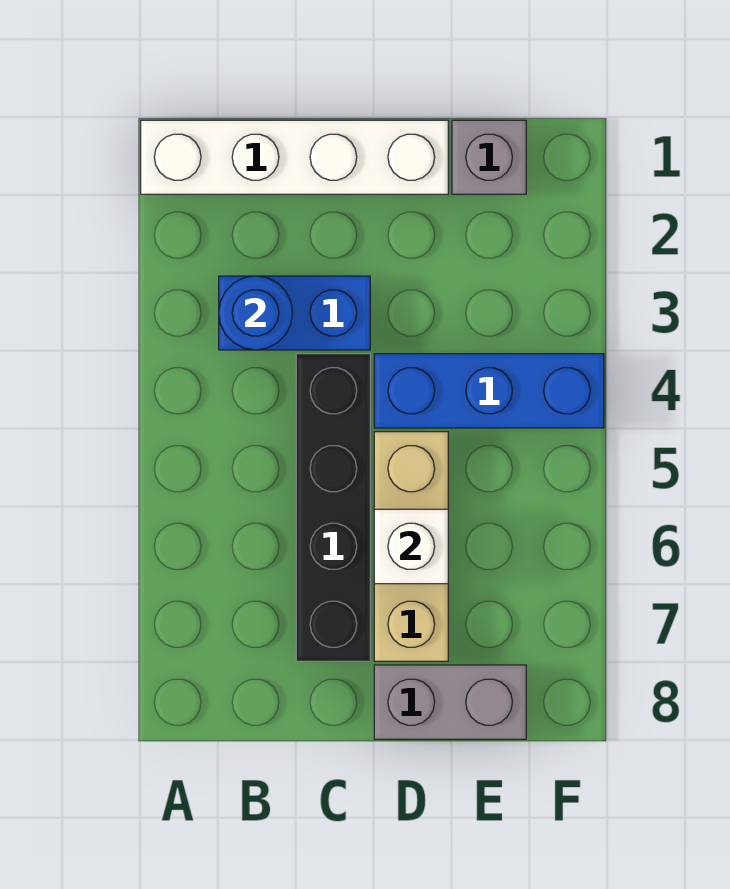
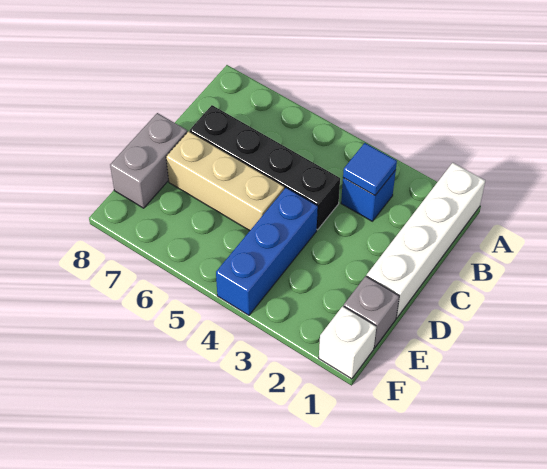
blue 1x2 brick [219,276,370,350] -> blue 1x1 brick [341,170,396,221]
blue 1x1 round brick [219,276,293,350] -> blue 1x1 tile [343,143,397,195]
white 1x1 brick [374,509,448,584] -> white 1x1 brick moved to [319,306,376,379]

